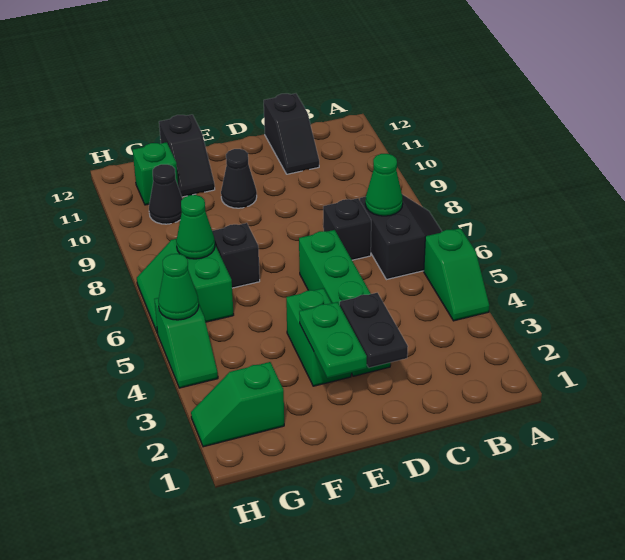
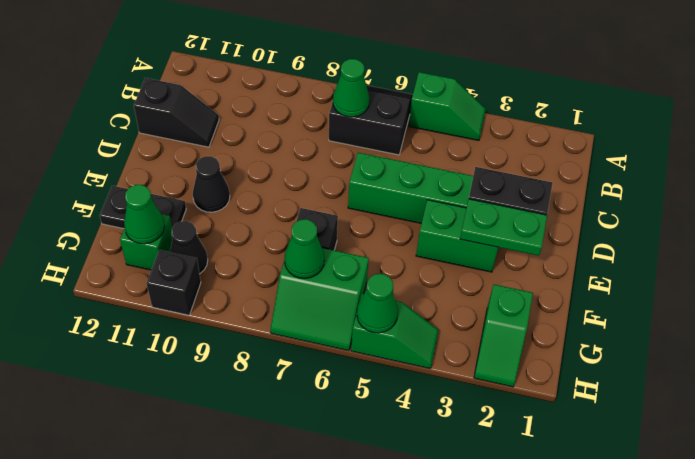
black 1x1 brick [323,198,371,260] -> black 1x1 brick moved to [147,250,201,315]
black 1x2 slope [159,115,215,197] -> black 1x2 plate [100,186,186,229]
none -> green 1x1 cone [124,185,165,244]

